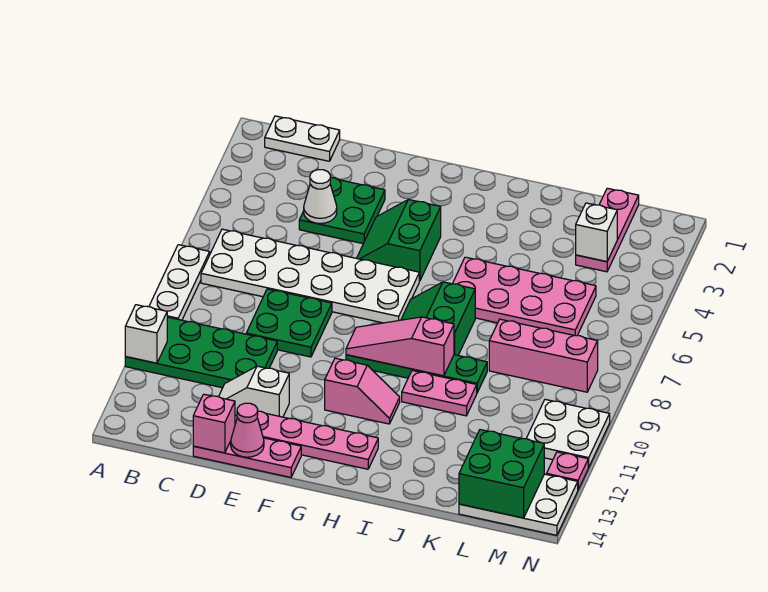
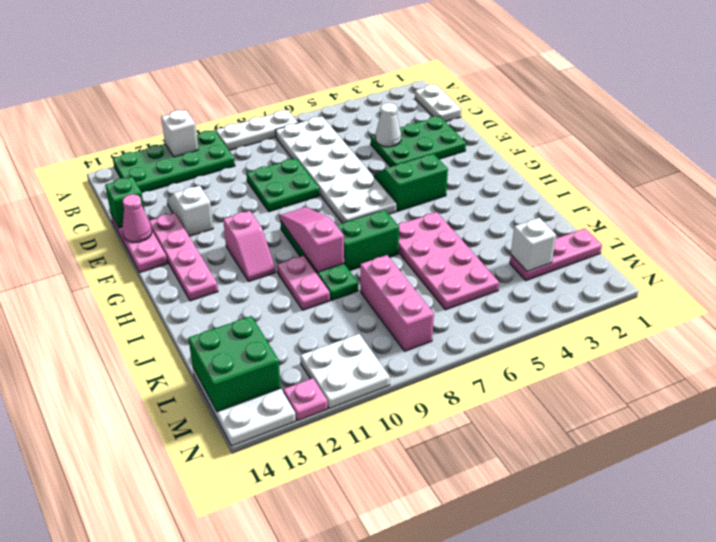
green 2x4 plate [125,317,277,388] -> green 2x4 plate turned to [113,130,235,193]
green 2x2 plate [299,178,385,244] -> green 2x3 plate [371,116,466,167]
pink 1x1 brick [193,394,235,453] -> green 1x1 brick [105,177,145,228]

